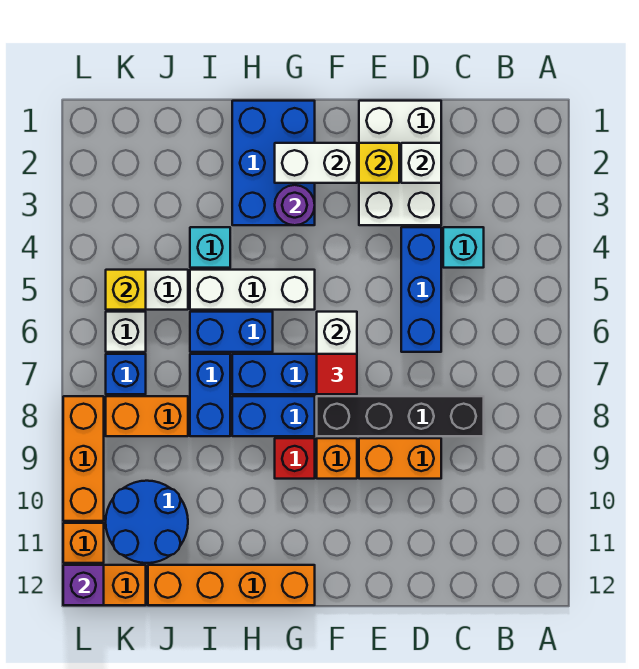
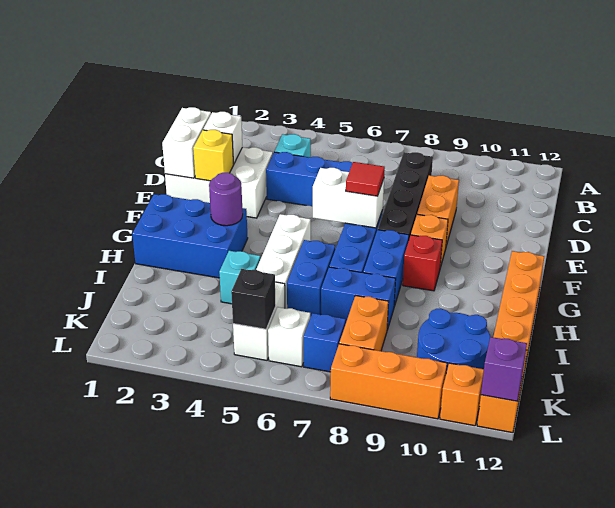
white 1x2 brick [275,143,357,183] -> white 1x2 brick moved to [162,107,211,178]
yellow 1x1 brick [106,270,146,310] -> black 1x1 brick [231,269,276,329]

